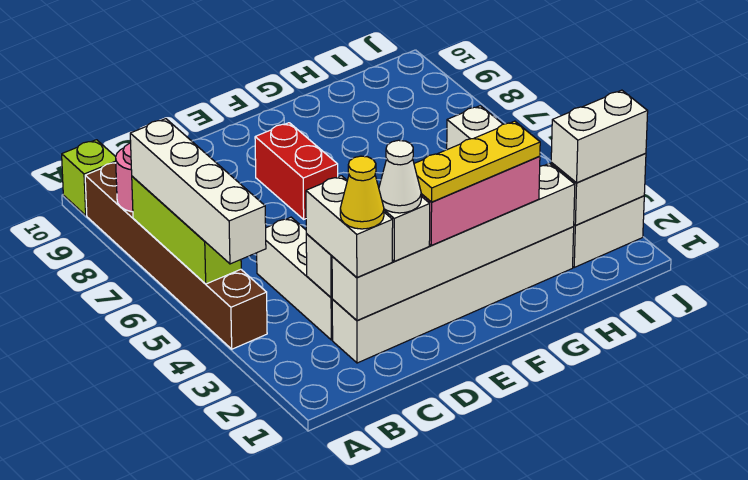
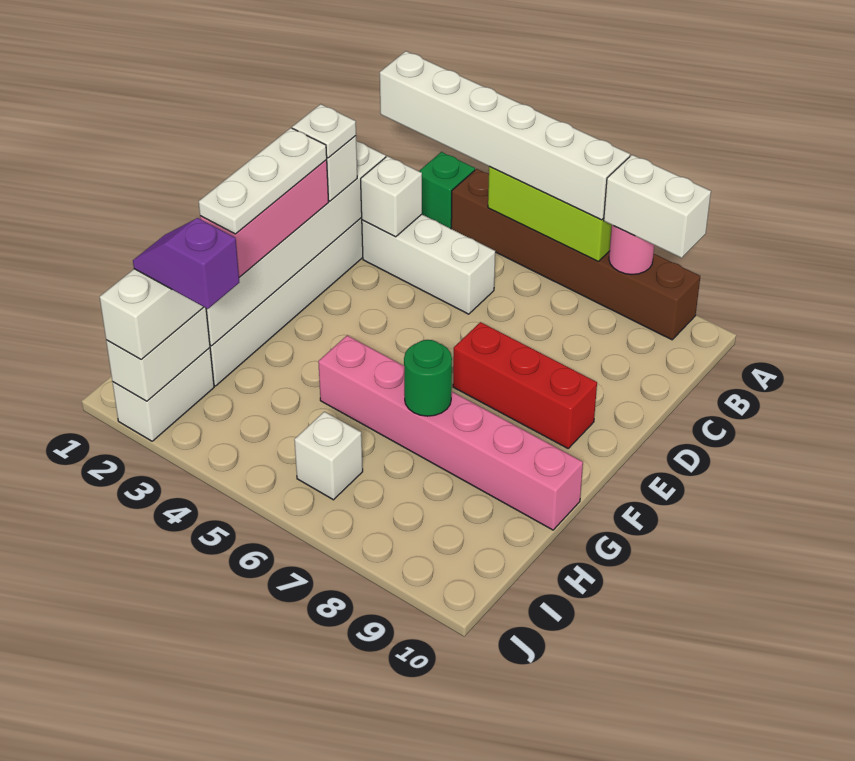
none -> green 1x1 brick [419,152,475,229]
white 1x4 brick [130,119,266,264] -> white 1x6 brick [380,51,630,220]
lime 1x1 brick [62,140,116,215] -> none
white 1x2 brick [306,176,393,277] -> white 1x2 brick moved to [604,155,711,258]
yellow 1x1 cone [340,156,384,229] -> none
white 1x1 cone [379,140,421,213] -> white 1x1 plate [292,104,356,158]
yellow 1x3 plate [414,121,540,202] -> white 1x3 plate [199,128,327,234]
red 1x2 brick [255,123,338,219] -> red 1x3 brick [453,322,597,448]
none -> pink 1x6 brick [318,336,583,530]
none -> green 1x1 round brick [404,340,452,416]
none -> purple 1x2 slope [133,218,239,309]

